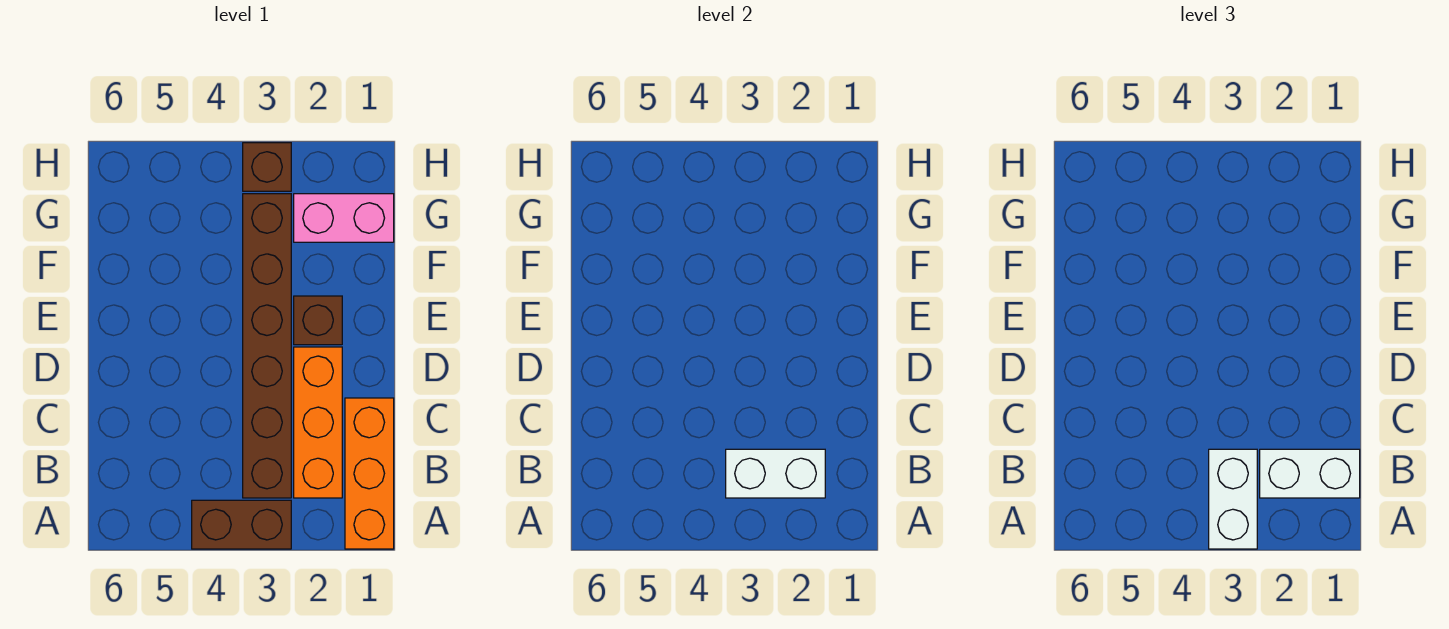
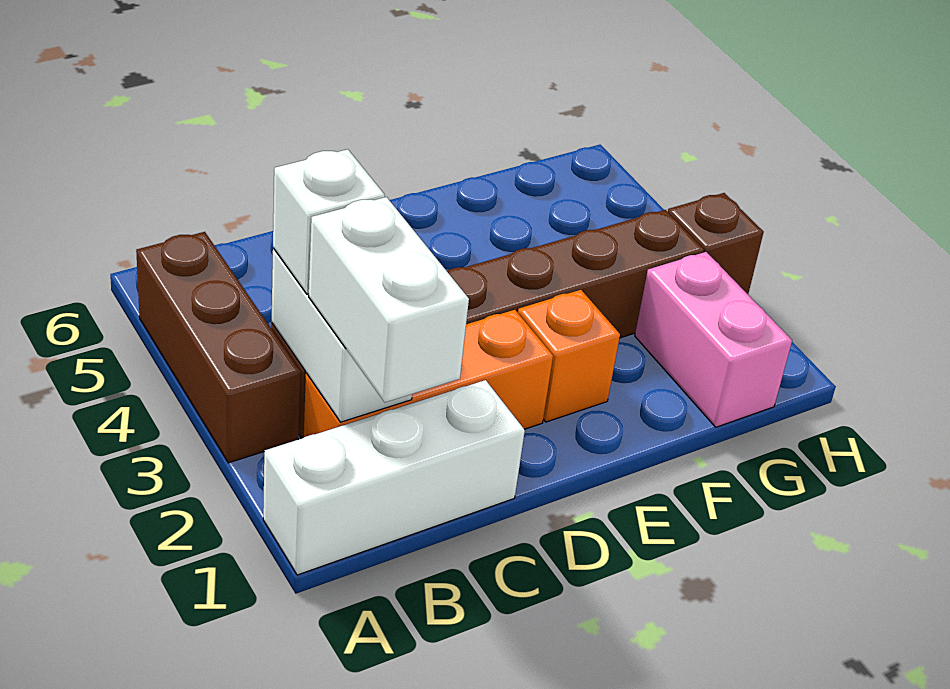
orange 1x3 brick [345,398,394,549] -> white 1x3 brick [263,380,525,575]
brown 1x2 brick [192,500,291,549] -> brown 1x3 brick [136,232,301,463]
white 1x2 brick [1209,449,1257,549] -> white 1x1 brick [273,149,385,294]
brown 1x1 brick [294,296,342,345] -> orange 1x1 brick [518,290,620,422]

